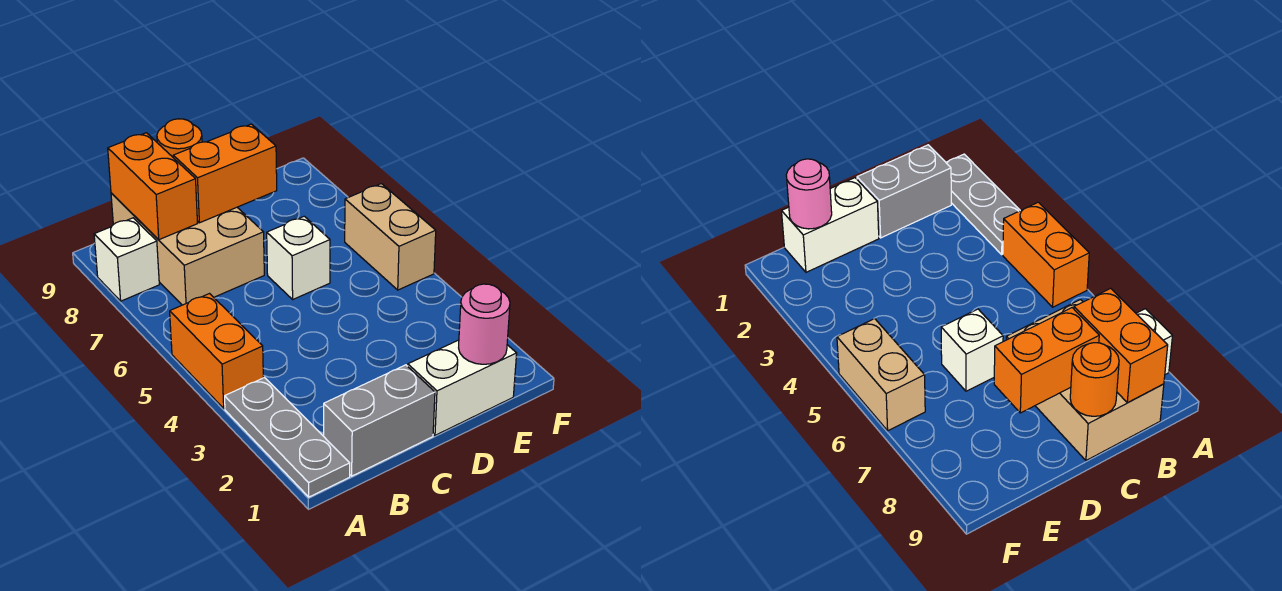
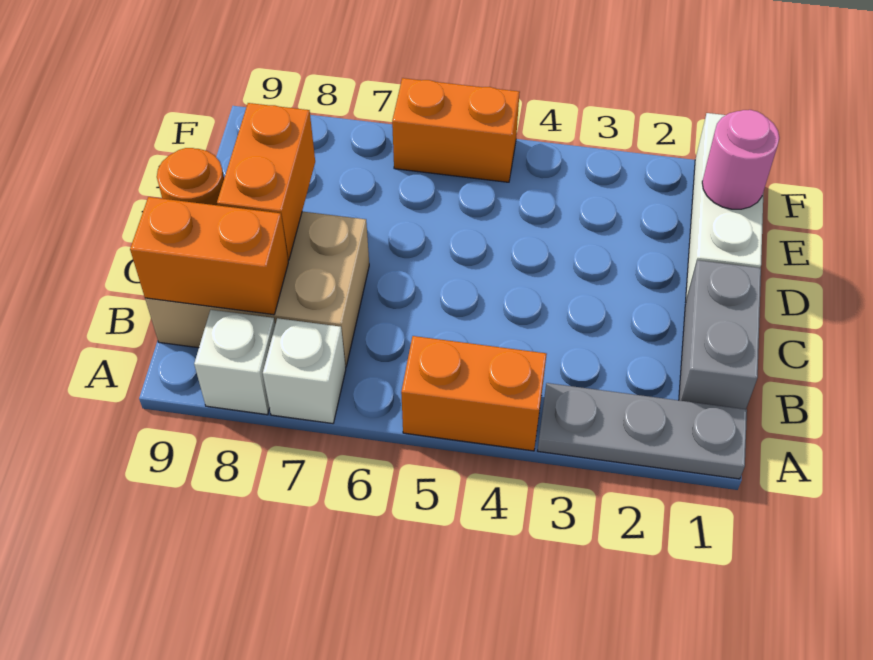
white 1x2 brick [408,340,517,435] -> white 1x3 brick [686,113,763,301]
white 1x1 brick [267,216,330,299] -> white 1x1 brick moved to [263,318,346,423]
tan 1x2 brick [345,184,436,290] -> orange 1x2 brick [392,78,520,182]

